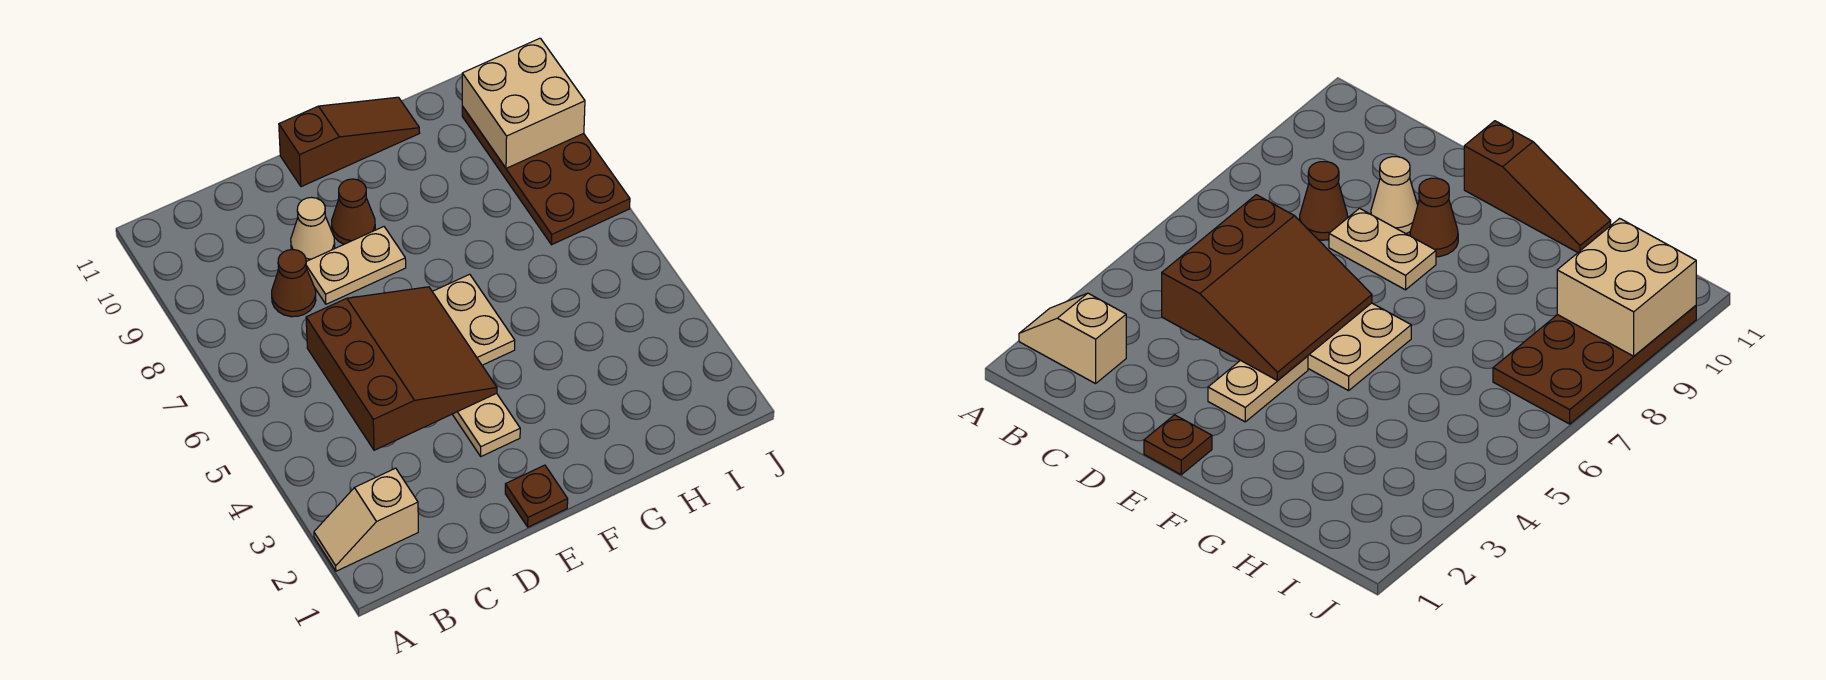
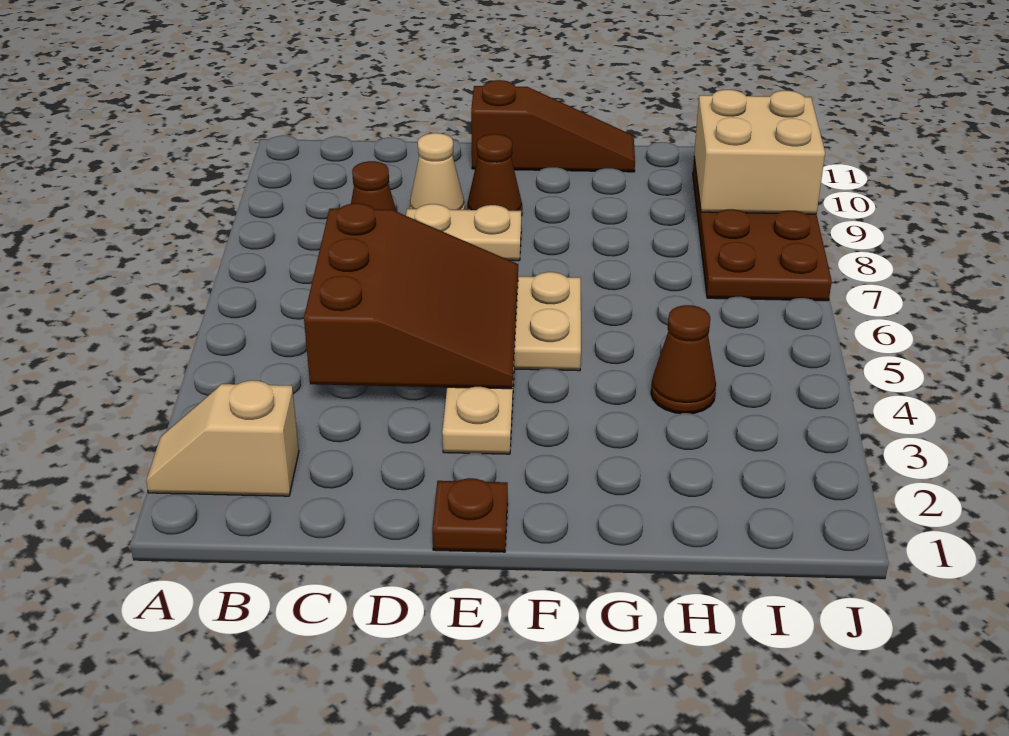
none -> brown 1x1 cone [651,305,716,414]

